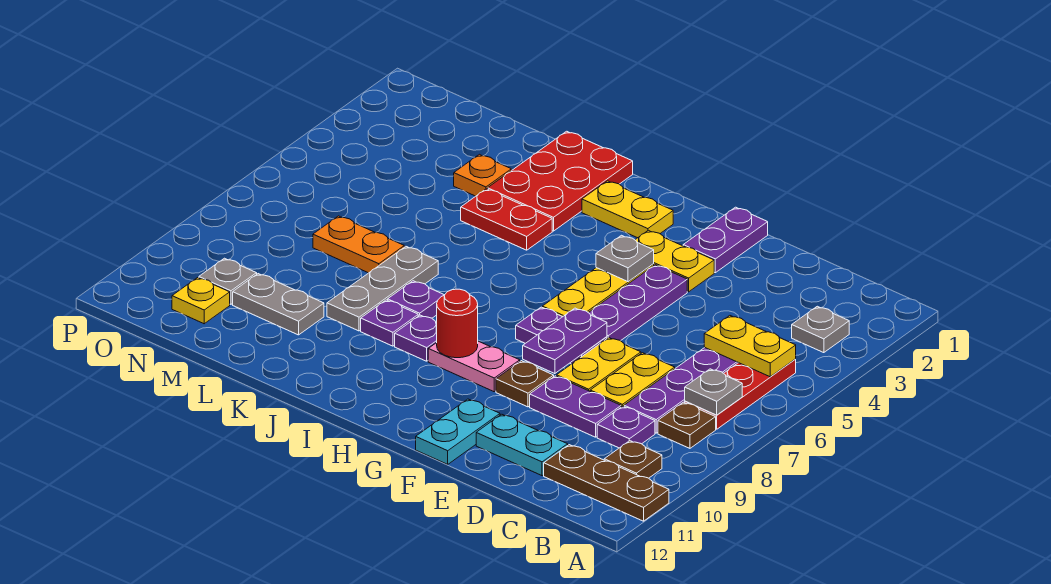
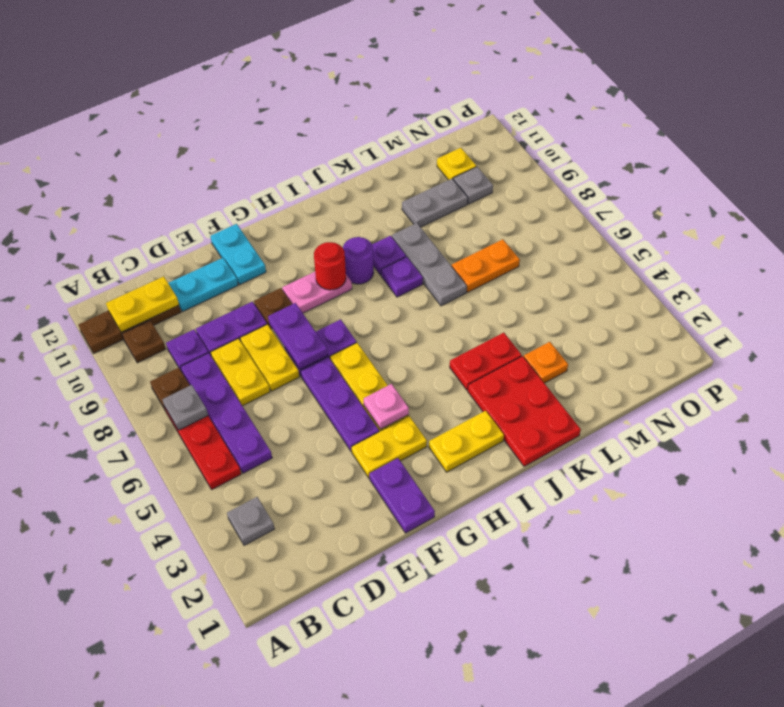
yellow 1x2 plate [704,316,796,377] -> yellow 1x2 plate moved to [106,276,179,332]
grey 1x1 plate [596,235,654,282] -> pink 1x1 plate [364,384,409,429]
purple 1x1 plate [395,315,437,361] -> purple 1x1 round brick [343,237,374,284]

